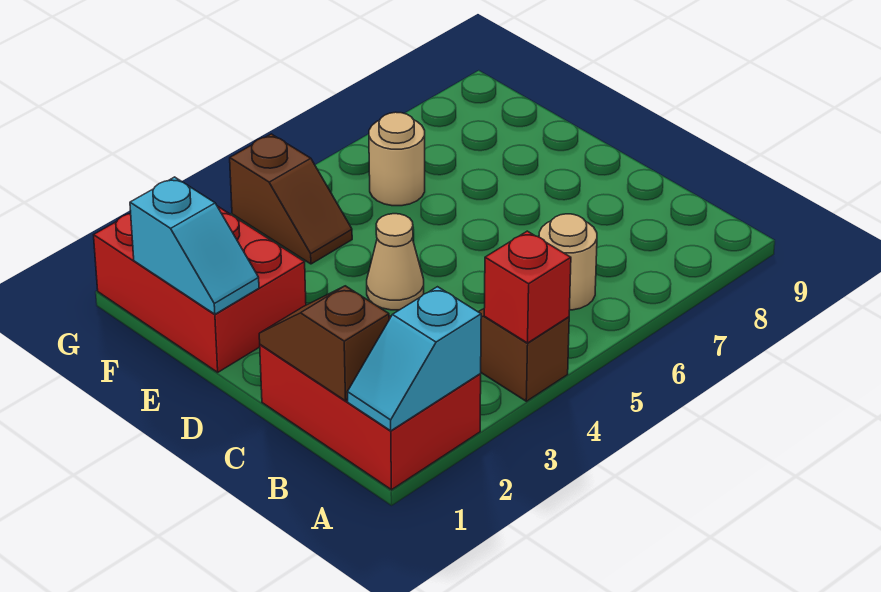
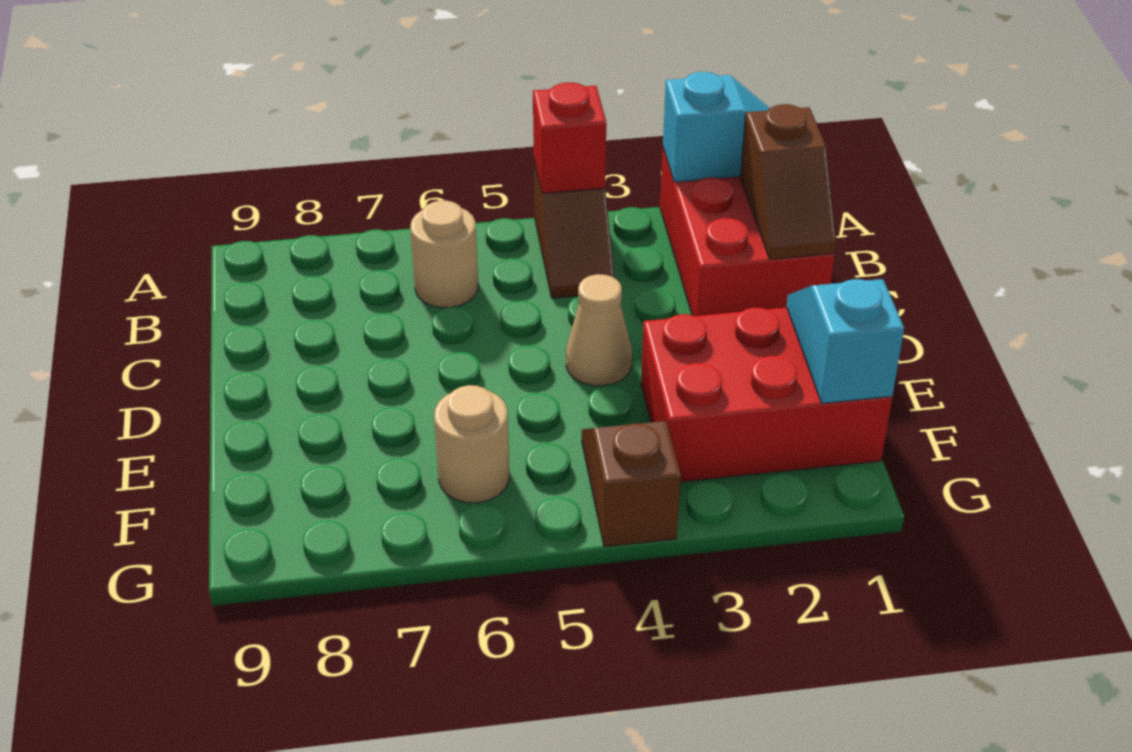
red 2x3 brick [94,206,306,372] -> red 2x3 brick turned to [641,308,892,482]

